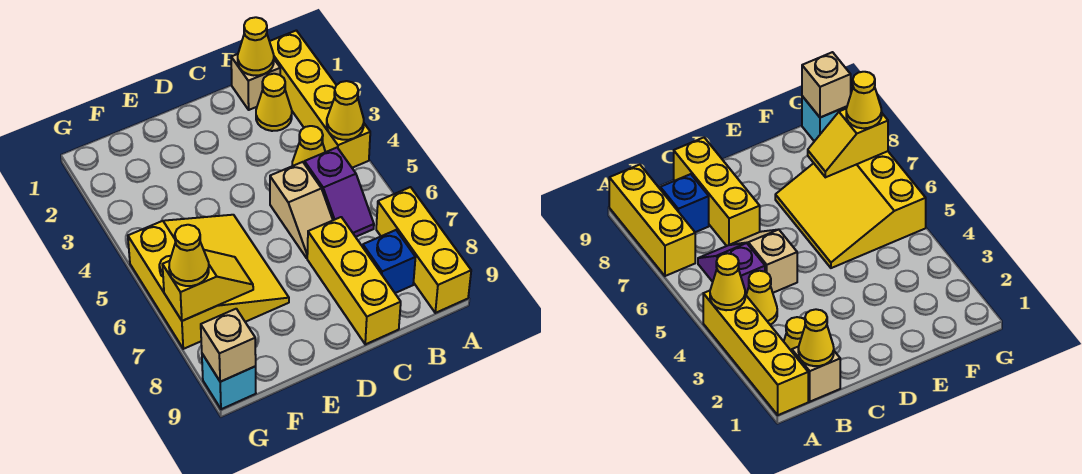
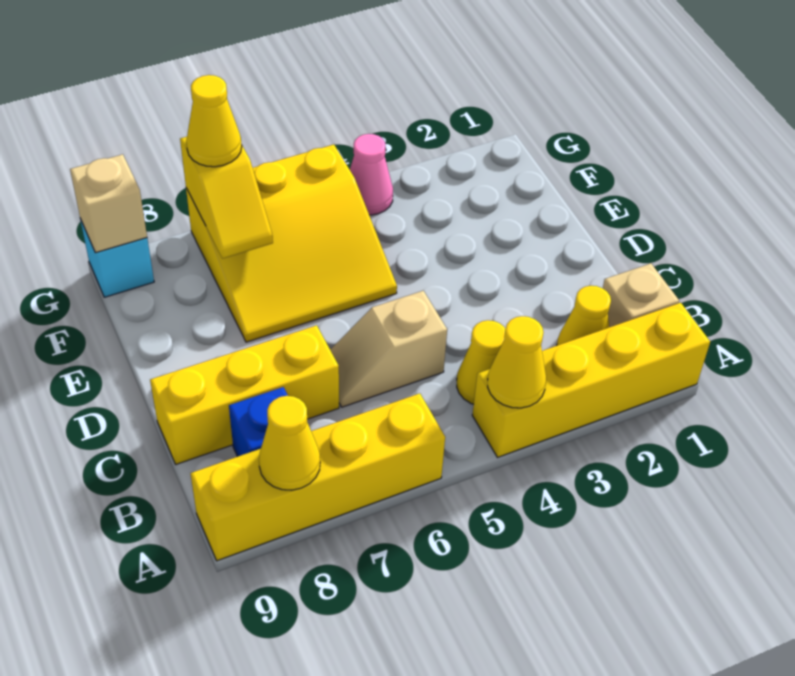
yellow 1x3 brick [376,187,471,313] -> yellow 1x4 brick [190,393,445,561]
yellow 1x1 cone [238,17,274,75] -> yellow 1x1 cone moved to [259,396,320,490]
purple 1x2 slope [304,148,374,237] -> none
none -> pink 1x1 cone [350,134,393,215]

